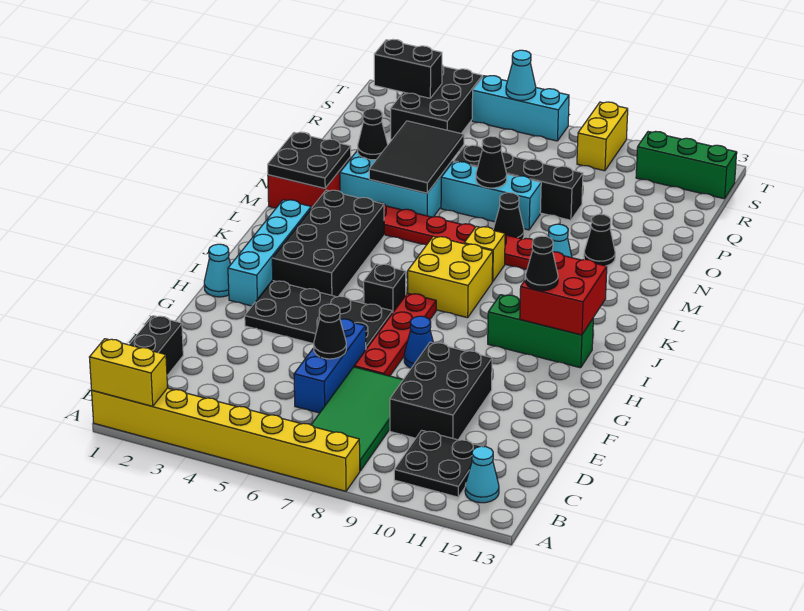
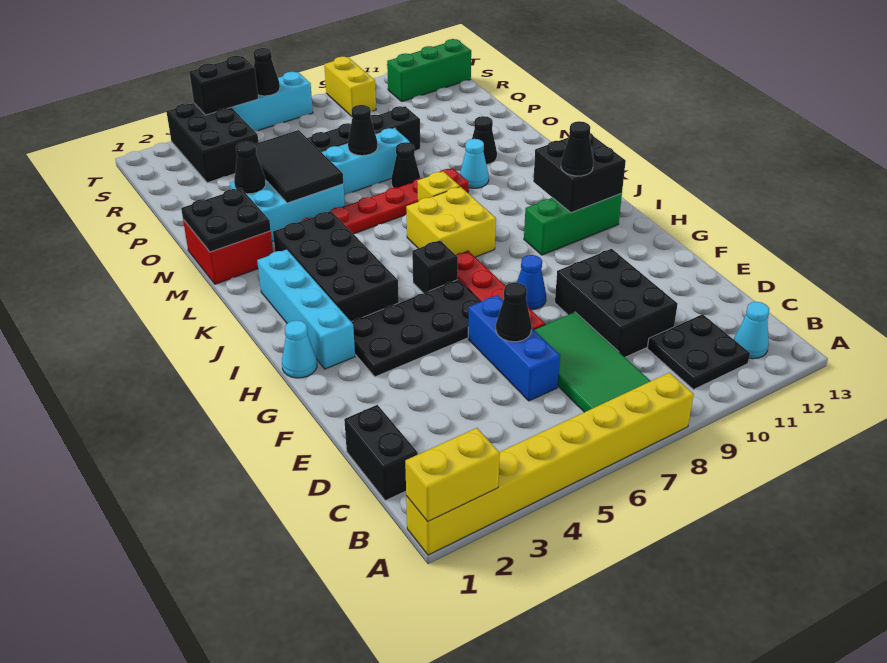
red 2x2 brick [520,252,607,335] -> black 2x2 brick [533,133,626,213]
black 1x2 brick [374,40,442,98] -> black 1x2 brick moved to [189,56,258,115]
cyan 1x1 cone [506,50,536,100] -> black 1x1 cone [253,48,280,96]

